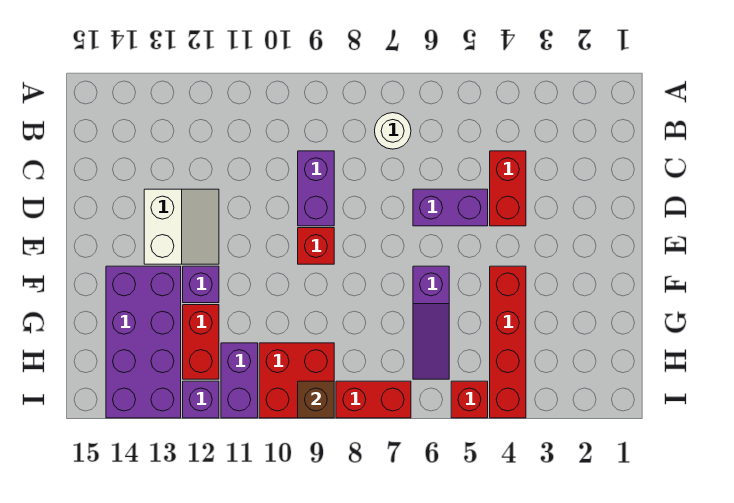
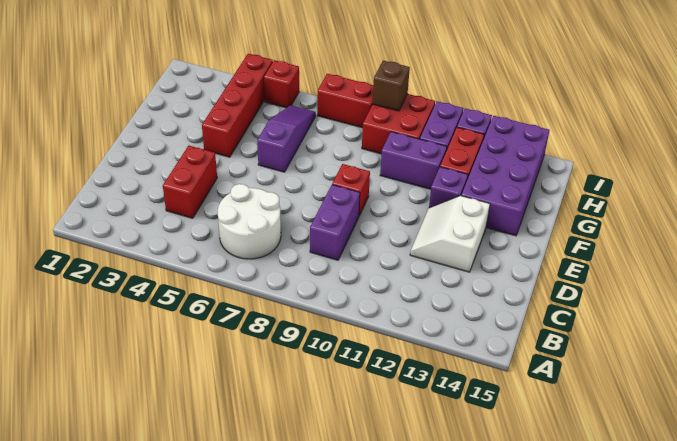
white 1x1 round brick [375,113,411,149] -> white 2x2 round brick [218,184,281,259]
purple 1x2 brick [413,189,488,226] -> purple 1x2 brick moved to [380,132,447,189]

